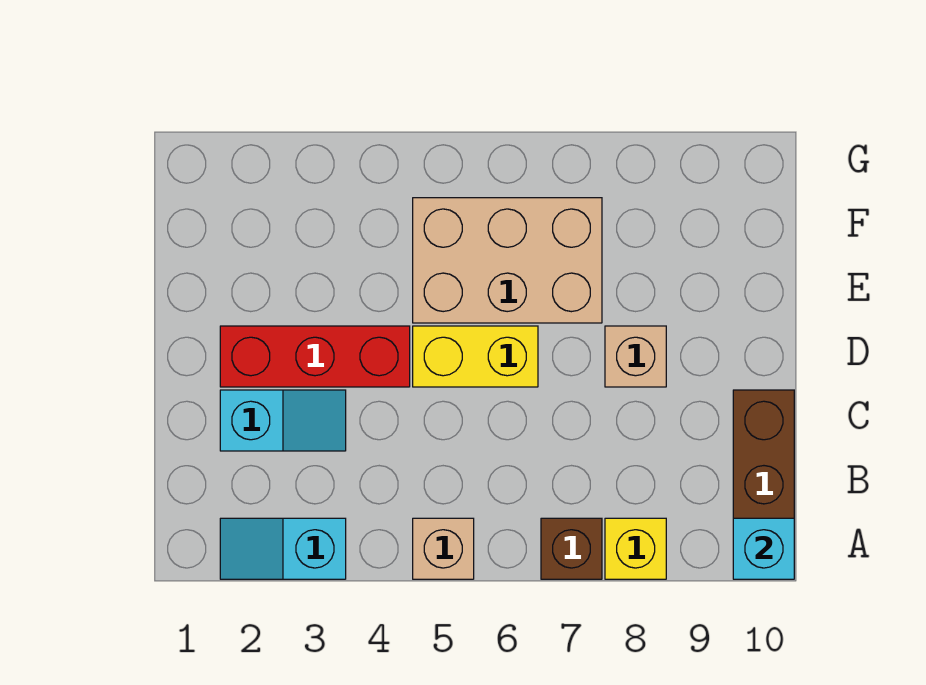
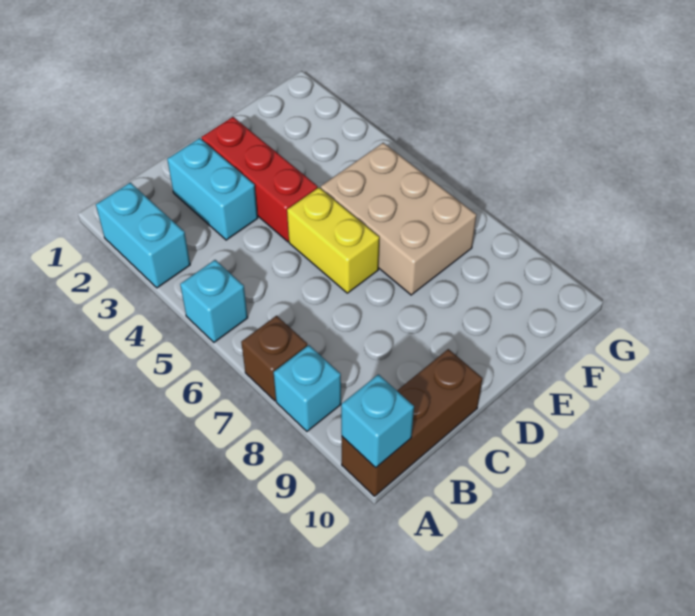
cyan 1x2 slope [220,518,346,579] -> cyan 1x2 brick [96,183,190,288]
tan 1x1 brick [413,518,474,579] -> cyan 1x1 brick [180,260,248,342]
yellow 1x1 brick [605,518,666,579] -> cyan 1x1 brick [274,345,341,431]
cyan 1x2 slope [220,390,346,451] -> cyan 1x2 brick [167,138,258,240]
tan 1x1 brick [605,326,666,387] -> none

